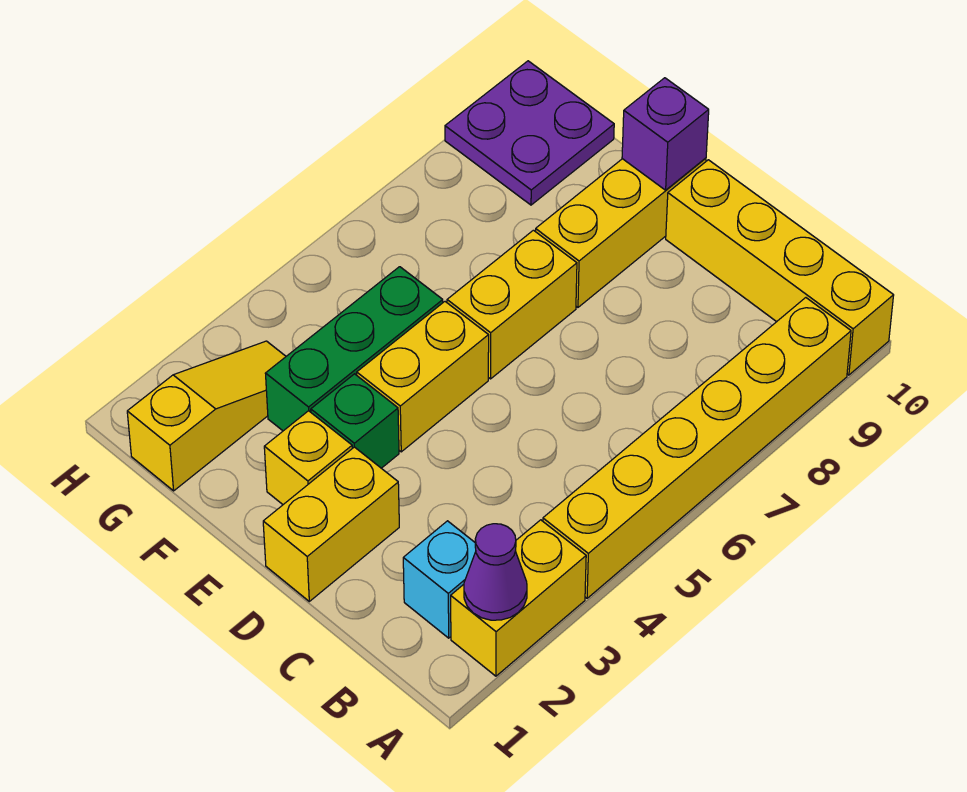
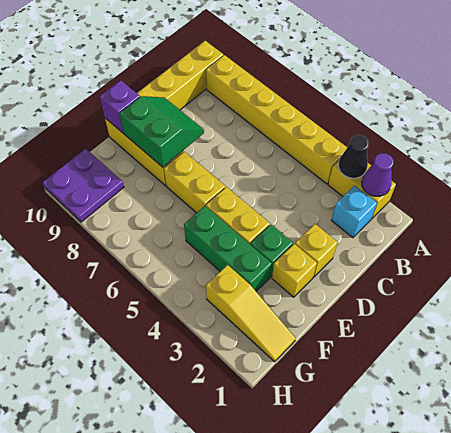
none -> black 1x1 cone [338,135,369,178]
yellow 1x2 brick [263,447,399,601] -> yellow 1x1 brick [295,224,338,277]
none -> green 2x2 slope [119,96,204,167]
yellow 1x3 slope [127,341,286,491] -> yellow 1x3 slope turned to [206,265,296,362]

